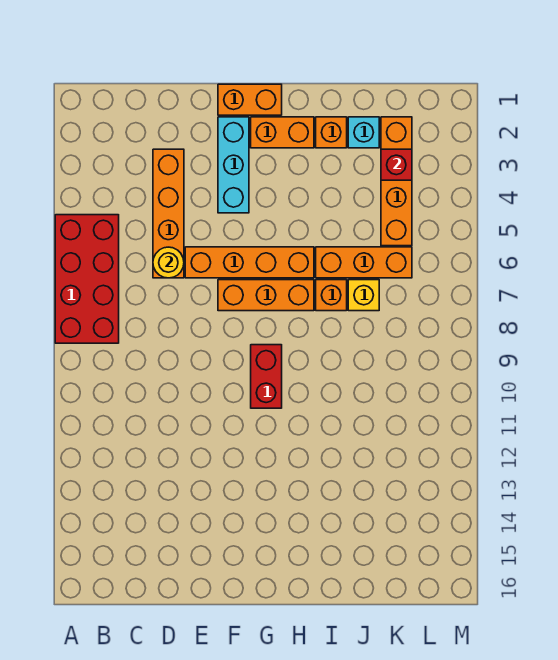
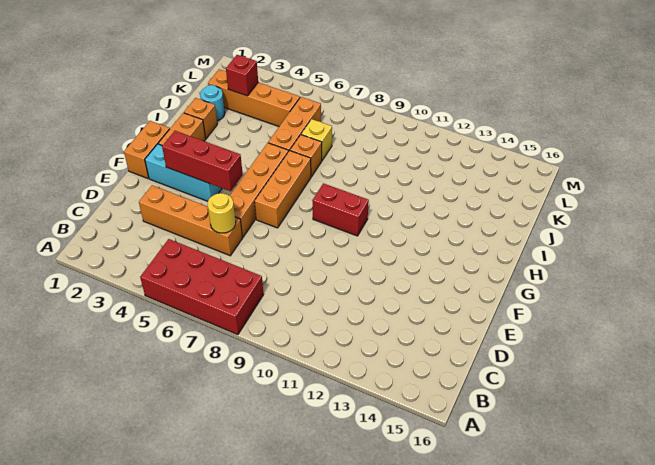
none -> red 1x3 brick [162,131,243,191]
cyan 1x1 brick [348,117,379,148] -> cyan 1x1 round brick [200,85,225,121]

